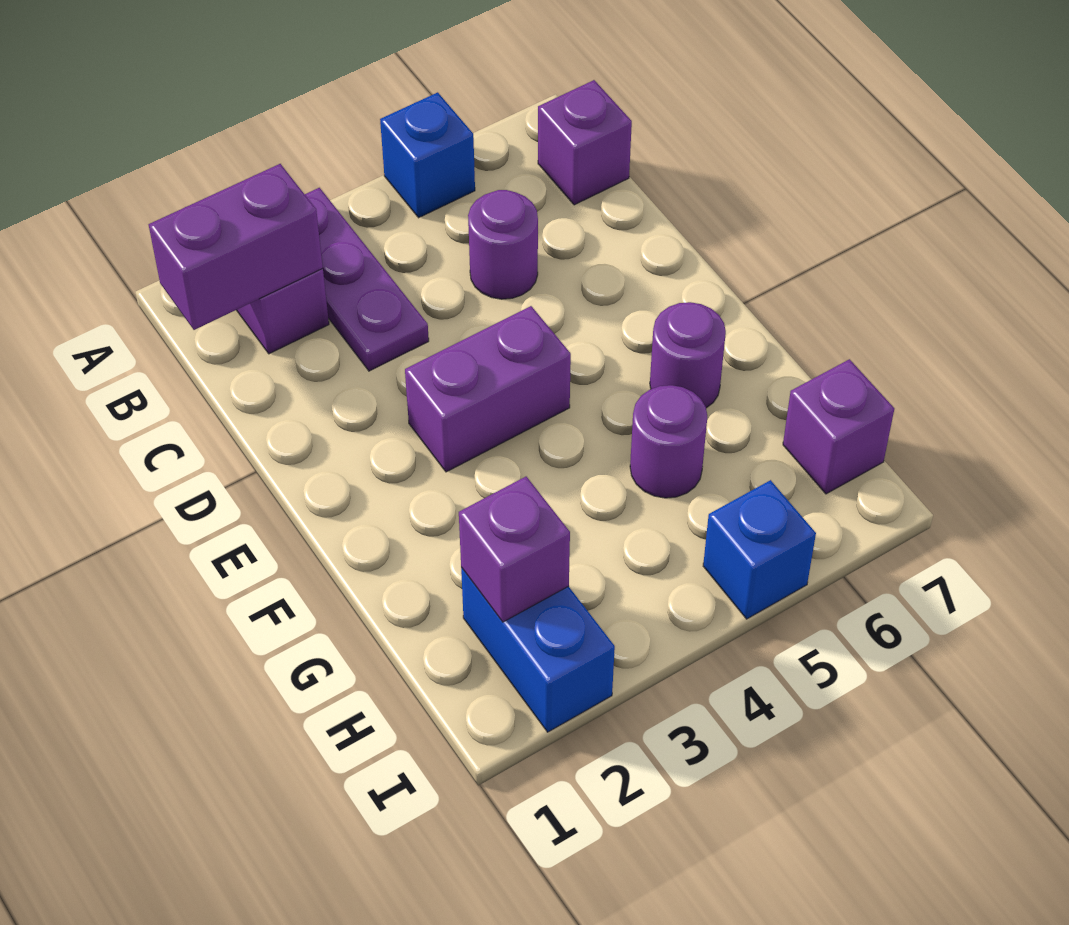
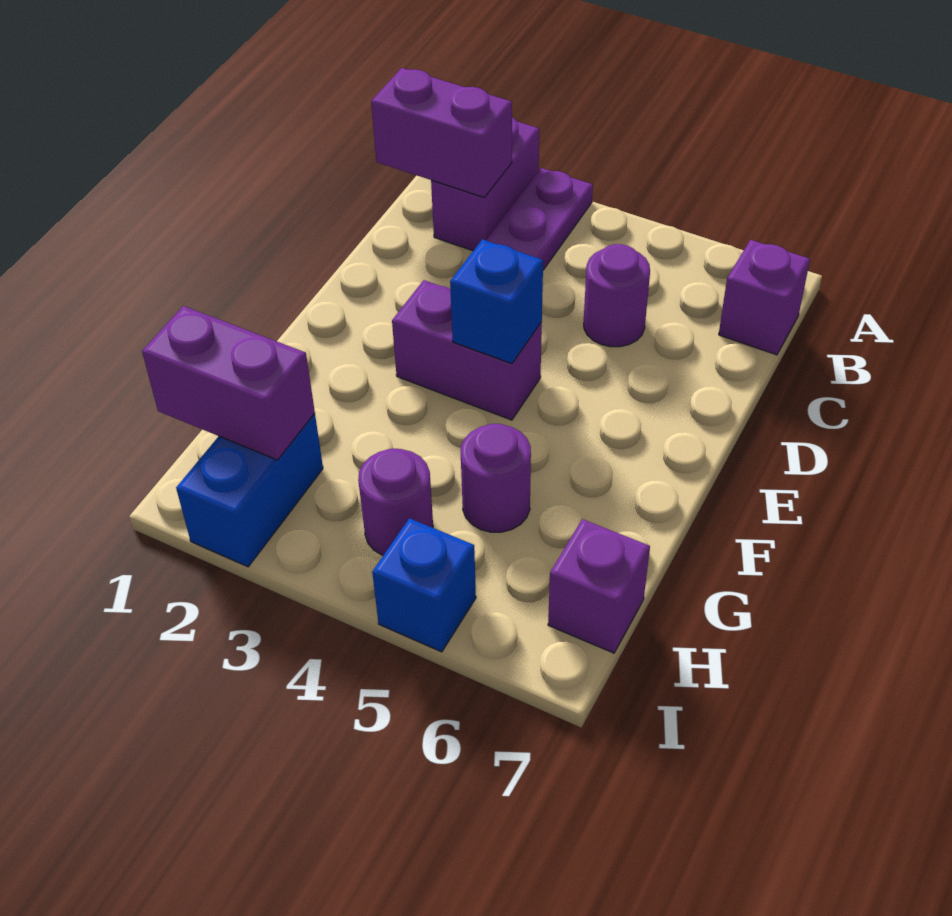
blue 1x1 brick [380,92,475,218] -> blue 1x1 brick moved to [450,239,543,364]
purple 1x1 round brick [650,302,726,408] -> purple 1x1 round brick moved to [358,449,433,555]
purple 1x1 brick [459,477,570,622] -> purple 1x2 brick [142,306,315,460]

